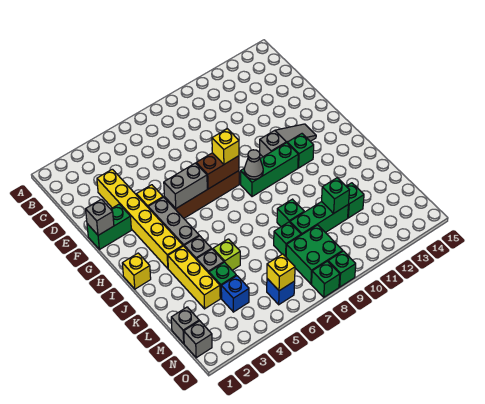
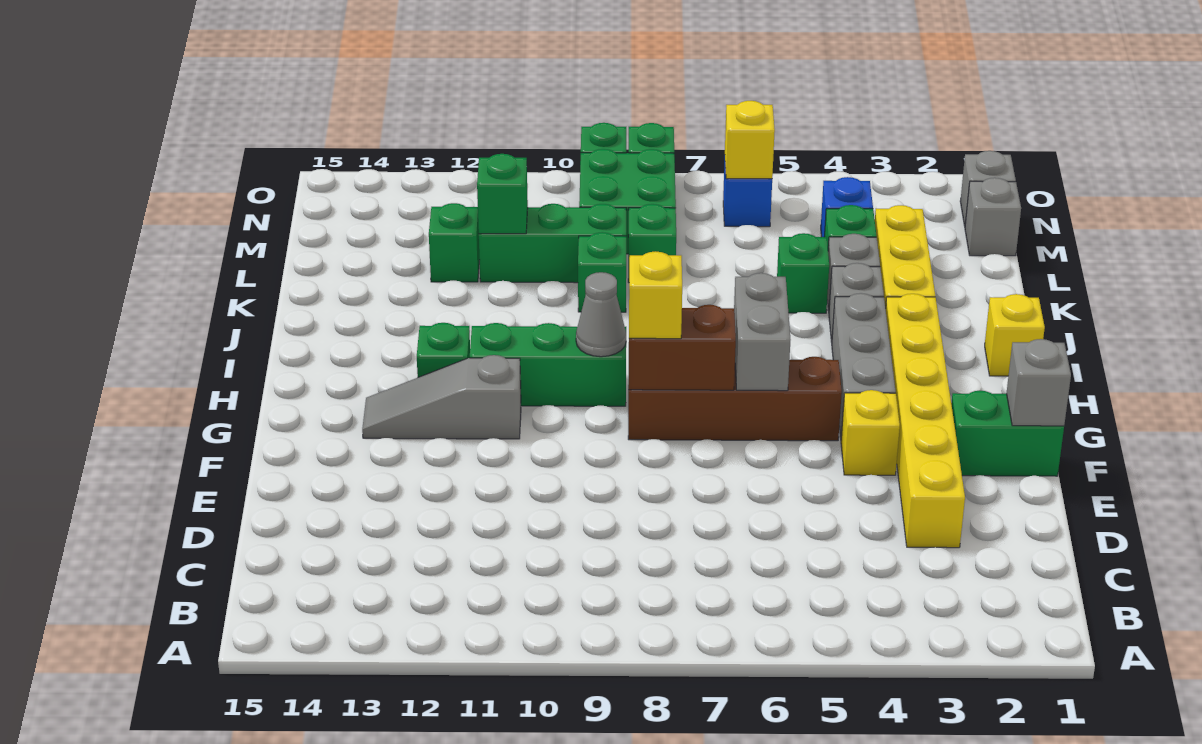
grey 1x2 brick [164,163,207,208] -> grey 1x2 brick turned to [734,273,790,391]
lime 1x1 brick [213,239,240,270] -> green 1x1 brick [777,233,829,313]

